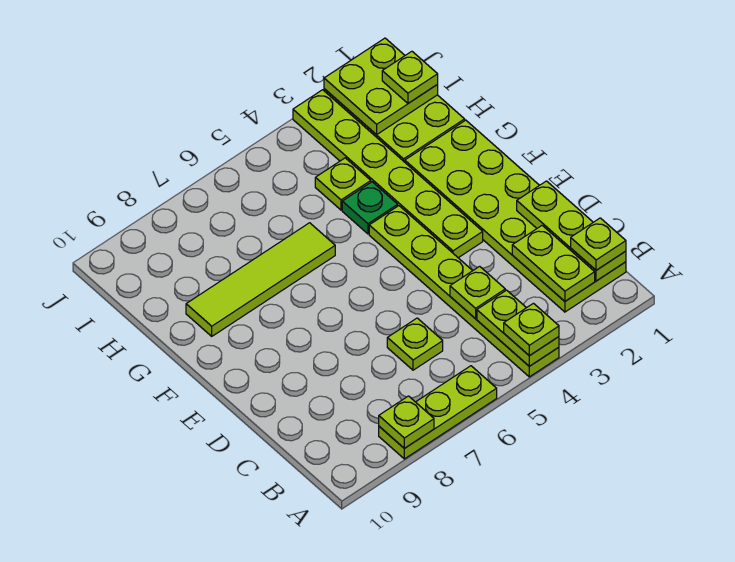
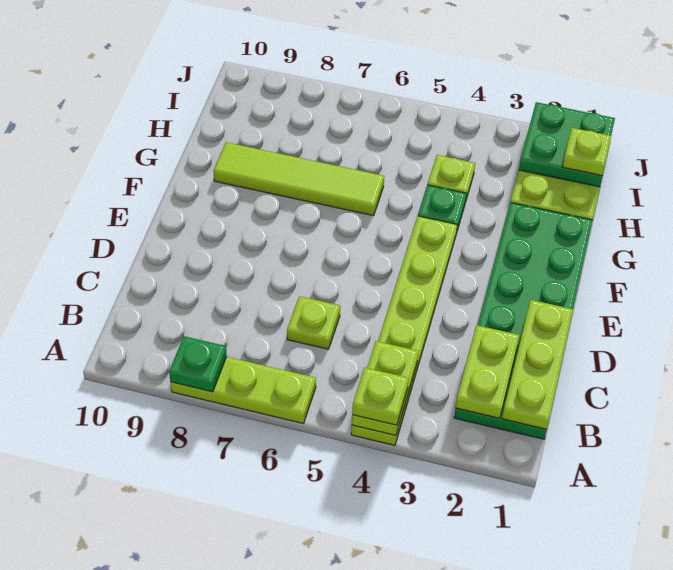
lime 1x1 plate [379,396,434,448] -> green 1x1 plate [169,336,227,392]
lime 2x6 plate [405,120,626,312] -> green 2x6 plate [454,202,593,439]
lime 1x1 plate [571,218,626,270] -> none
lime 1x1 plate [450,266,505,319] -> none
lime 1x6 plate [293,90,483,258] -> none
lime 2x2 plate [324,38,438,135] -> green 2x2 plate [519,102,615,187]

